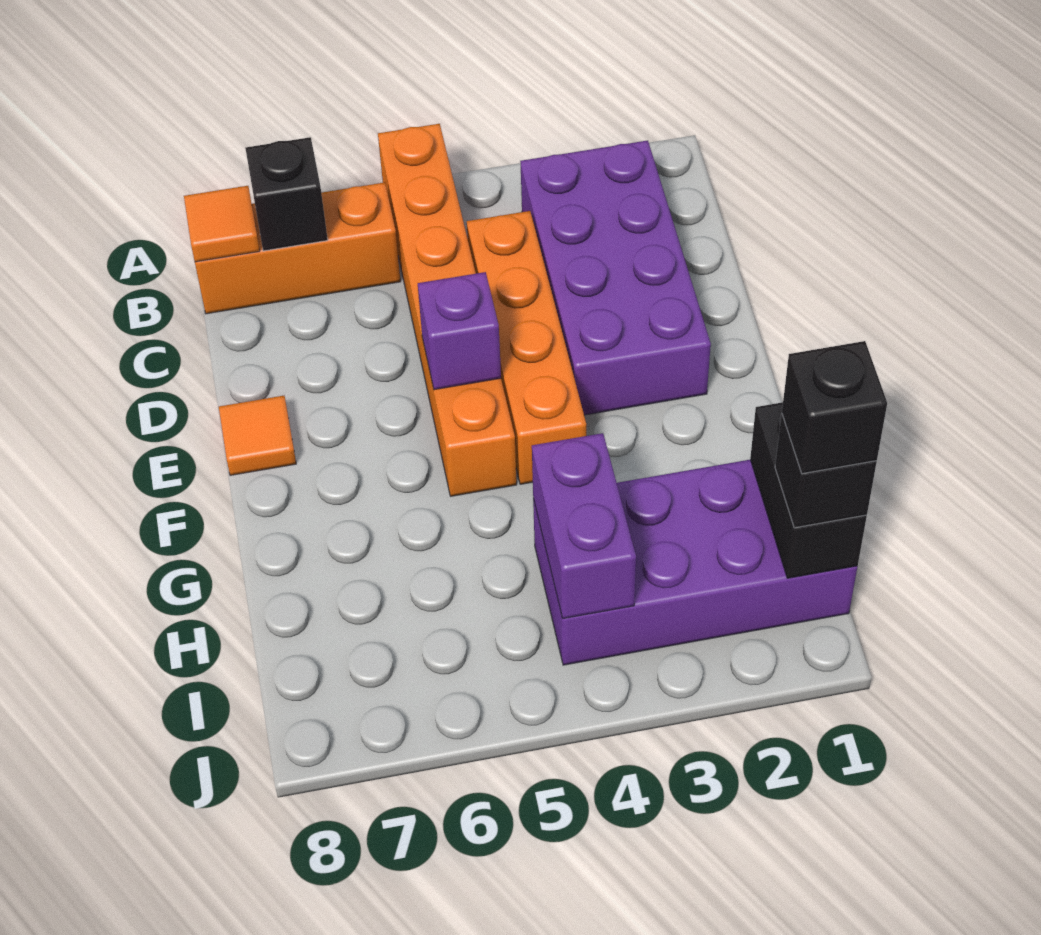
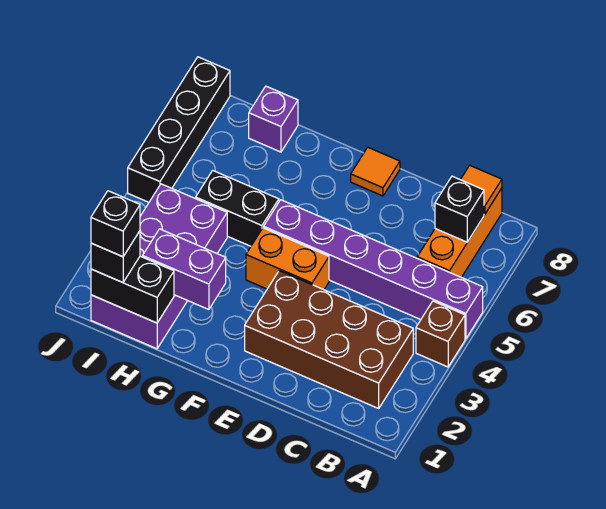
none -> brown 1x1 brick [416,301,465,367]
orange 1x6 brick [378,124,517,496] -> purple 1x6 brick [264,200,483,339]
purple 2x4 brick [520,140,711,415] -> brown 2x4 brick [245,271,413,408]
orange 1x4 brick [467,211,586,484] -> orange 1x2 brick [246,228,329,290]
purple 1x1 brick [418,272,501,390] -> purple 1x1 brick moved to [249,86,298,152]
none -> black 1x2 brick [196,171,279,246]
purple 1x2 brick [532,433,636,618] -> purple 1x2 brick moved to [143,229,226,310]
none -> black 1x4 brick [128,57,230,202]

